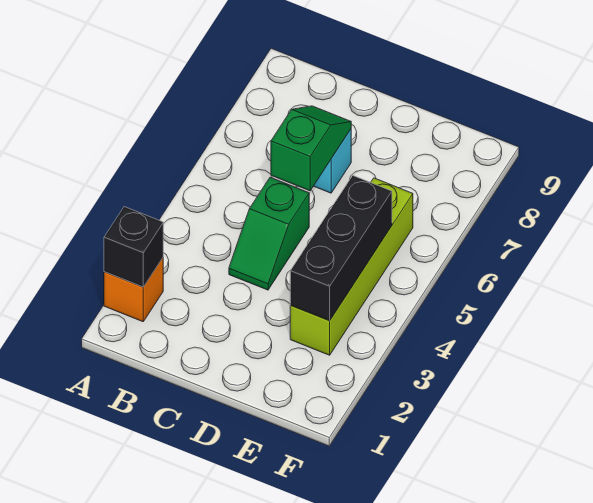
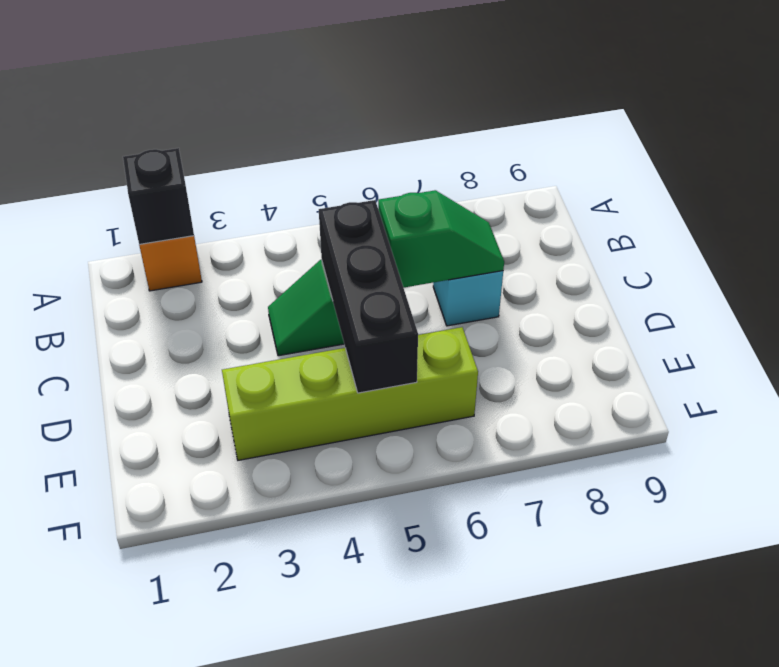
black 1x3 brick [290,176,392,321] -> black 1x3 brick turned to [319,200,418,393]

